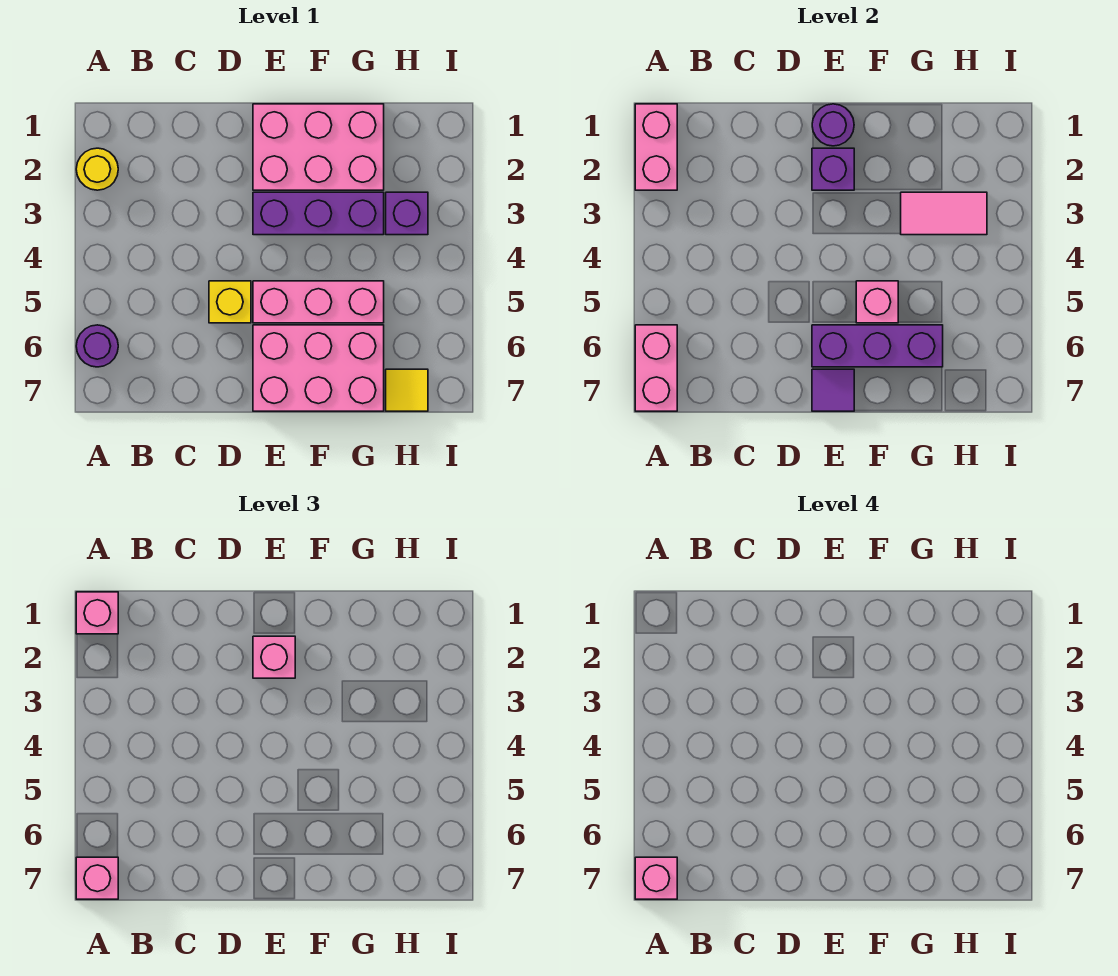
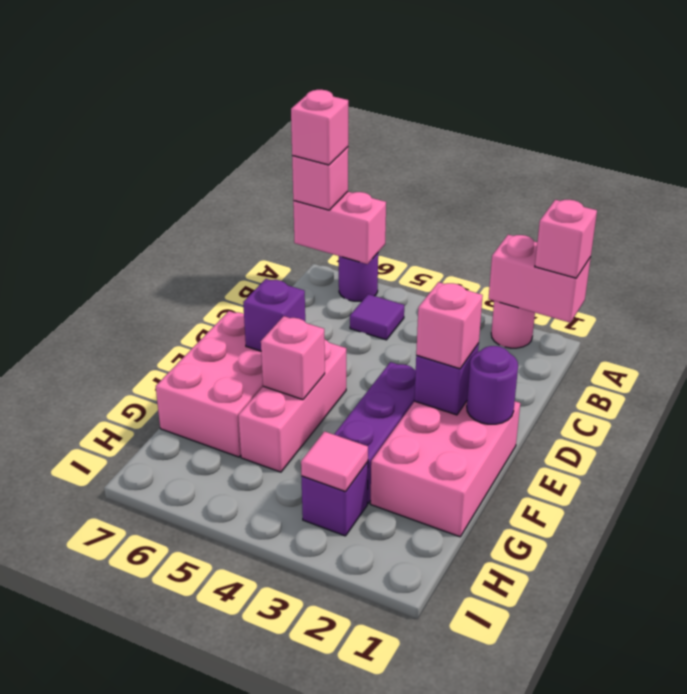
yellow 1x1 round brick [76,148,118,190] -> pink 1x1 round brick [491,301,535,348]
yellow 1x1 brick [209,281,251,323] -> none
purple 1x3 brick [812,325,943,367] -> purple 1x1 brick [243,279,305,351]
purple 1x1 tile [812,369,854,411] -> purple 1x1 tile moved to [350,294,404,340]
pink 1x2 tile [901,192,987,235] -> pink 1x1 tile [301,431,368,492]
yellow 1x1 tile [386,369,428,411] -> none

